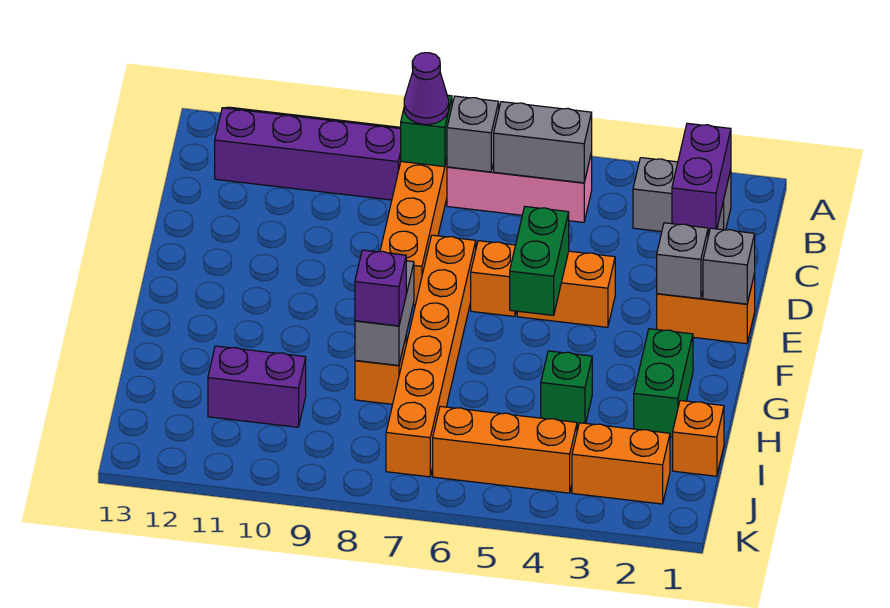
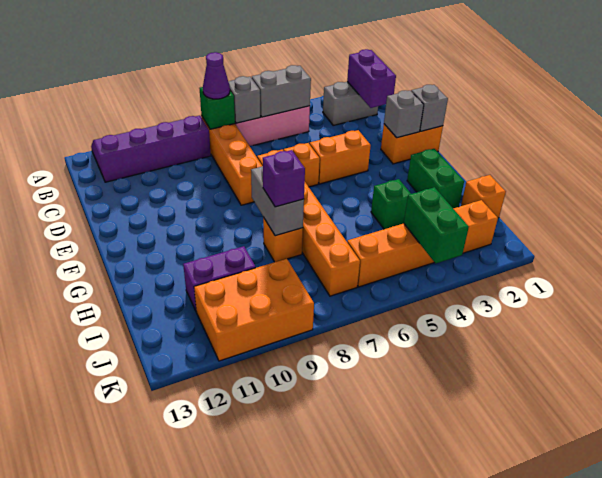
green 1x2 brick [510,207,569,315] -> green 1x2 brick moved to [404,187,469,263]
none -> orange 2x3 brick [194,259,314,361]

